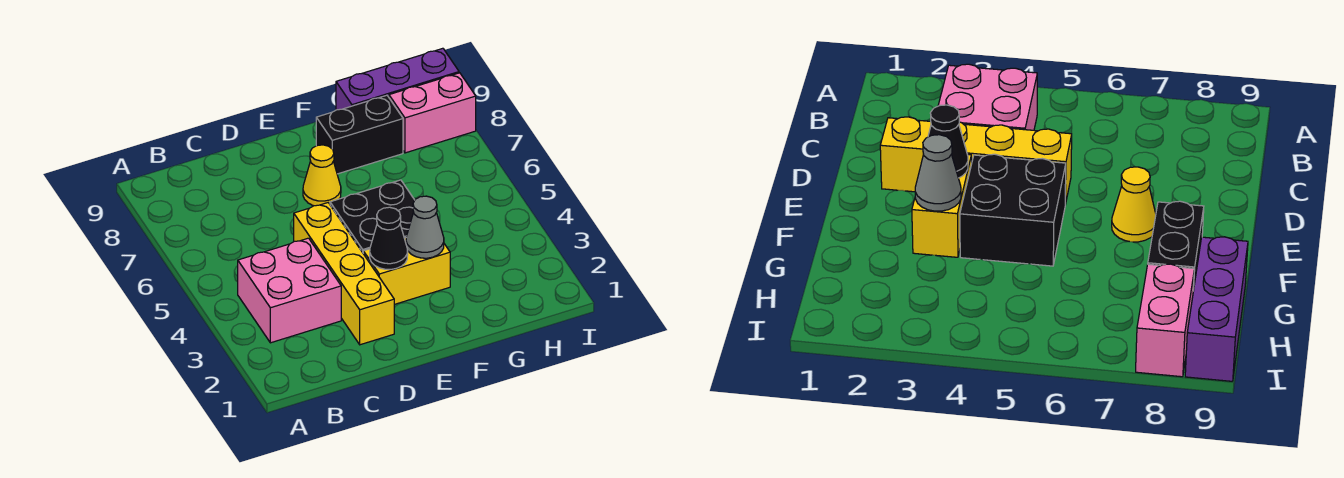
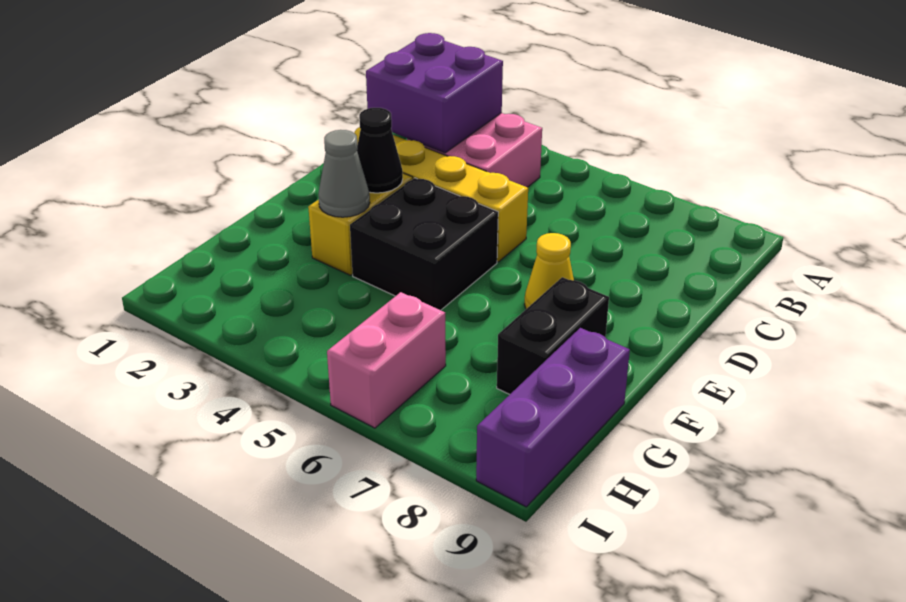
none -> purple 2x2 brick [366,33,503,153]
pink 1x2 brick [389,73,476,153] -> pink 1x2 brick moved to [327,292,446,428]

